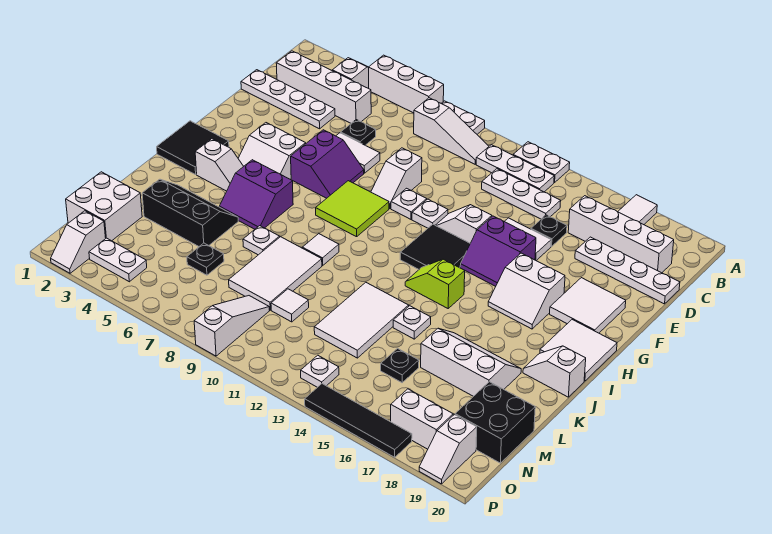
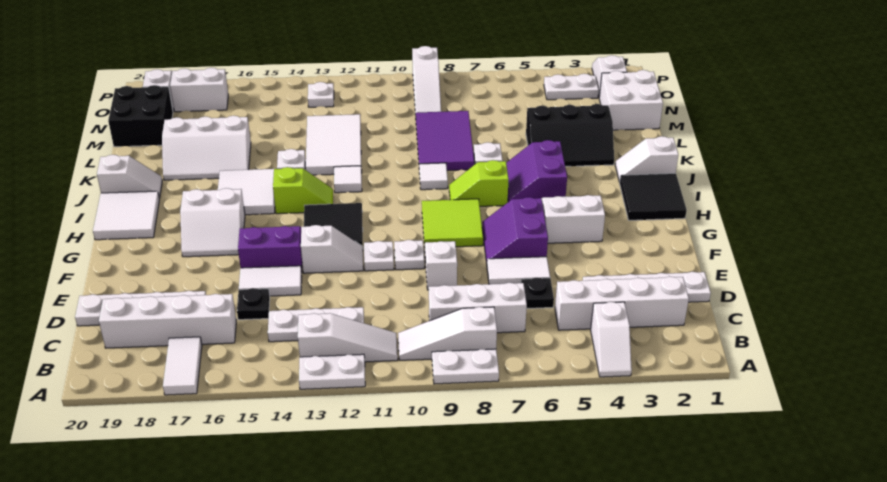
white 1x3 brick [369,55,444,113] -> white 1x3 brick moved to [429,283,527,333]
white 1x3 plate [476,145,554,192] -> white 1x3 slope [298,313,398,362]
white 2x2 tile [550,278,626,333] -> white 2x2 tile moved to [218,169,275,215]
white 2x2 slope [488,253,565,329] -> white 2x2 slope turned to [180,188,245,257]
white 1x2 slope [195,139,244,191] -> white 1x2 slope moved to [615,136,678,182]
purple 2x2 slope [220,160,293,229] -> purple 2x2 slope turned to [506,140,567,202]
none -> lime 1x2 slope [449,160,509,206]
white 2x3 tile [229,237,322,310] -> purple 2x3 tile [416,111,474,171]
black 1x1 plate [187,243,224,275] -> none
white 1x1 tile [271,289,309,322] -> white 1x1 tile moved to [334,166,362,193]
black 1x1 plate [381,349,419,383] -> none
black 1x4 tile [305,384,412,457] -> none

